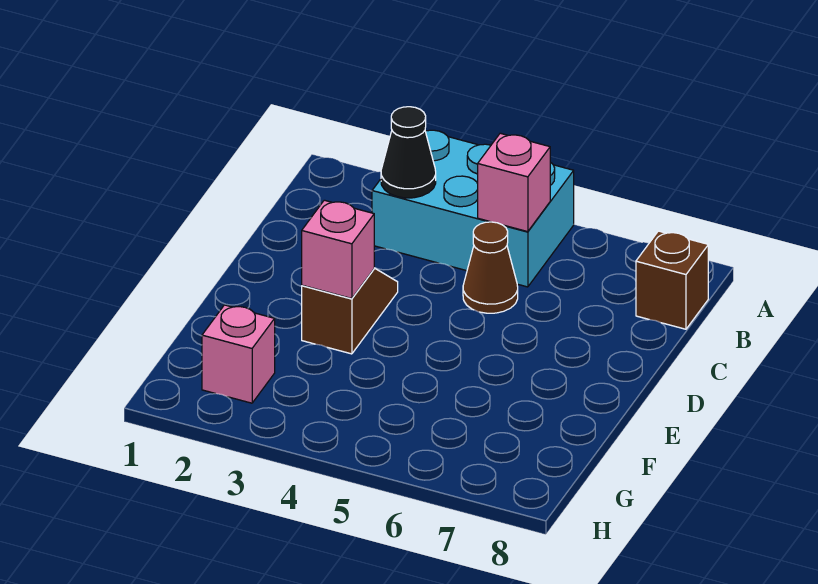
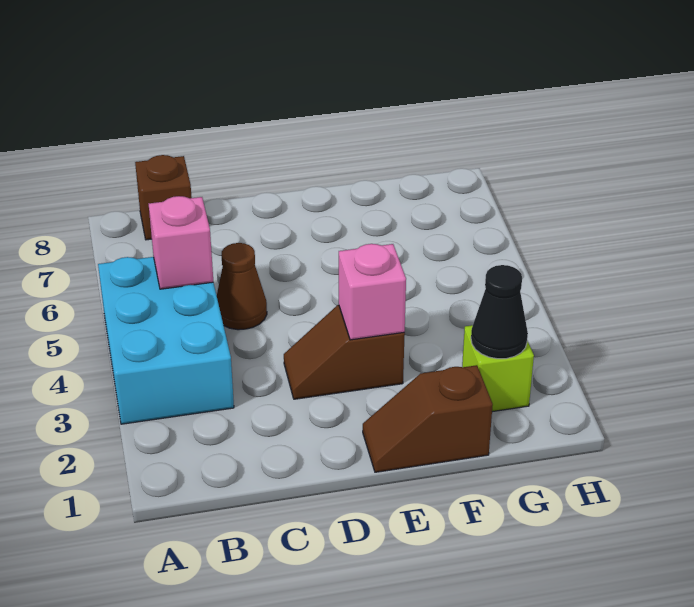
black 1x1 cone [381,107,436,198] -> black 1x1 cone moved to [471,265,528,359]
none -> brown 1x2 slope [363,365,493,472]
pink 1x1 brick [202,305,275,403] -> lime 1x1 brick [462,325,534,412]

